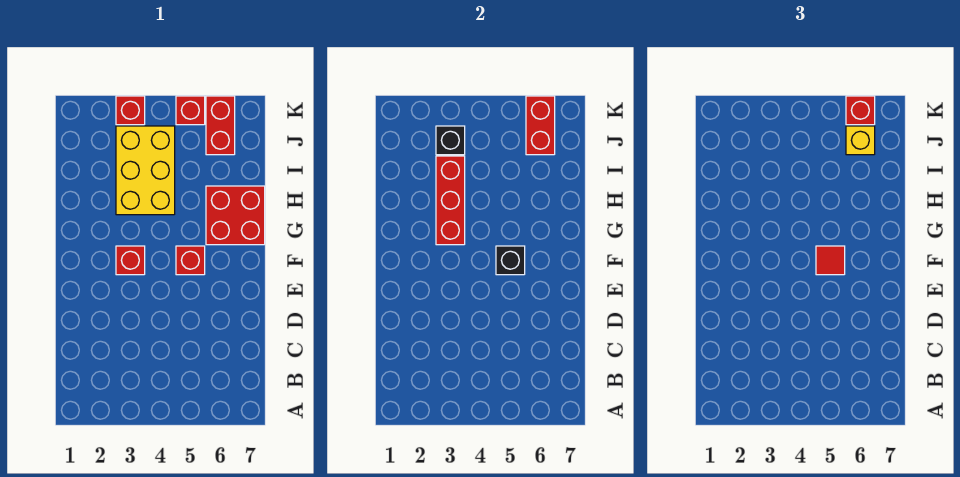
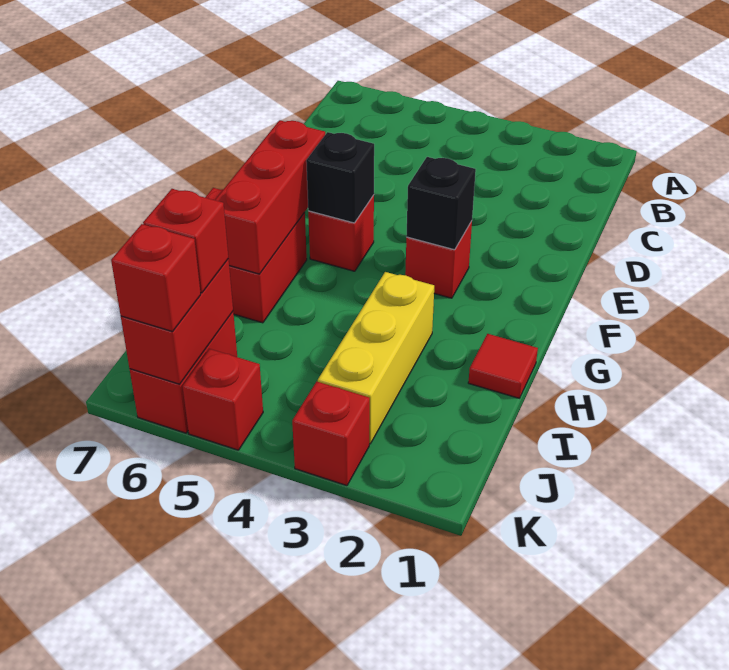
red 1x1 tile [816,246,845,275] -> red 1x1 tile moved to [468,334,538,398]
red 1x3 brick [436,156,465,245] -> red 1x3 brick moved to [215,120,325,274]
yellow 2x3 brick [116,126,175,215] -> yellow 1x3 brick [318,272,434,444]
black 1x1 brick [436,126,465,155] -> black 1x1 brick moved to [406,157,476,250]
yellow 1x1 brick [846,126,875,155] -> red 1x1 brick [143,189,228,293]

